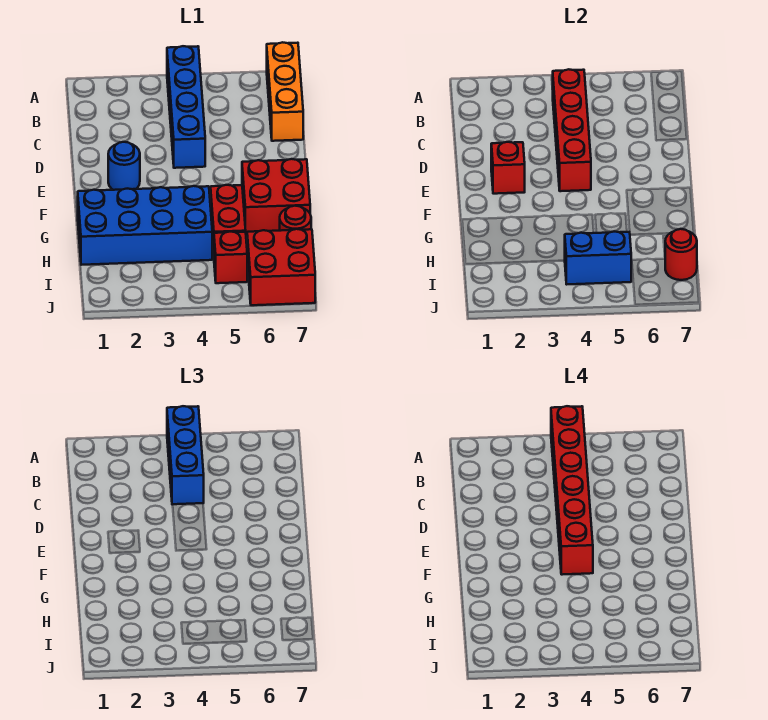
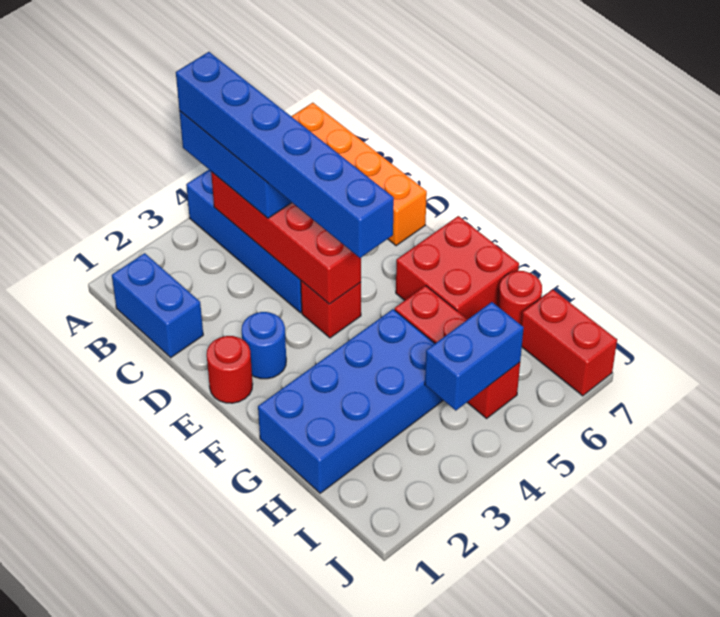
red 1x6 brick [551,406,593,575] -> blue 1x6 brick [176,52,394,258]
orange 1x3 brick [267,42,303,141] -> orange 1x4 brick [291,103,427,246]
none -> blue 1x2 brick [112,253,203,358]
red 1x1 brick [491,142,525,194] -> red 1x1 brick moved to [301,281,361,338]
red 2x2 brick [247,229,315,305] -> red 1x2 brick [522,289,617,396]
red 1x1 round brick [665,229,697,280] -> red 1x1 round brick moved to [207,336,253,403]

